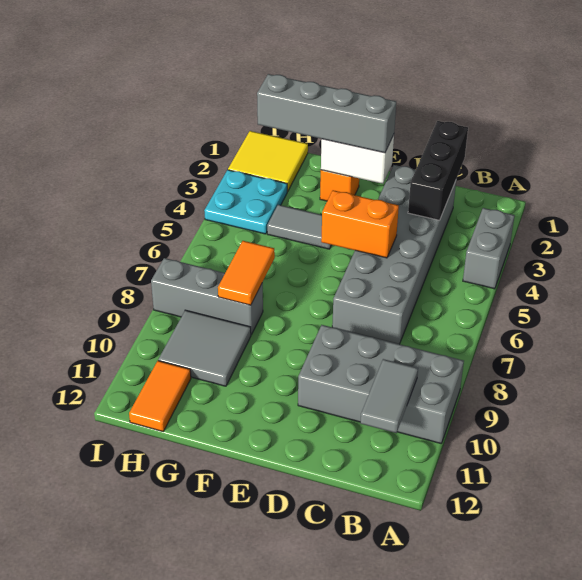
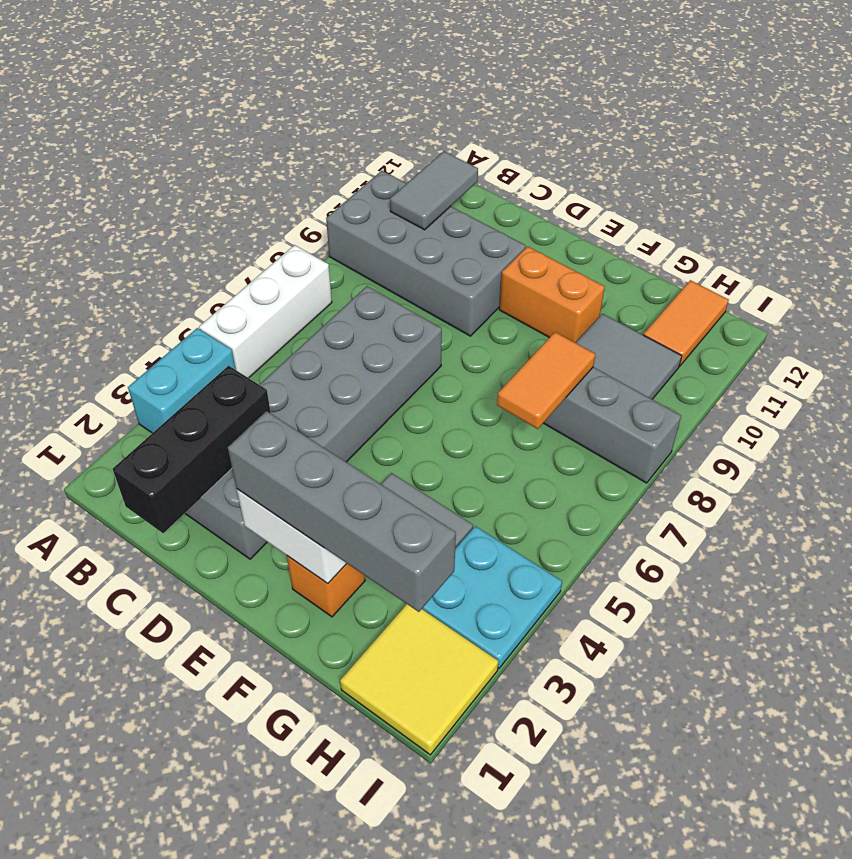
grey 1x2 brick [463,208,515,289] -> cyan 1x2 brick [128,328,236,433]
none -> white 1x3 brick [199,245,332,378]
orange 1x2 brick [321,190,399,258] -> orange 1x2 brick moved to [499,246,605,343]

